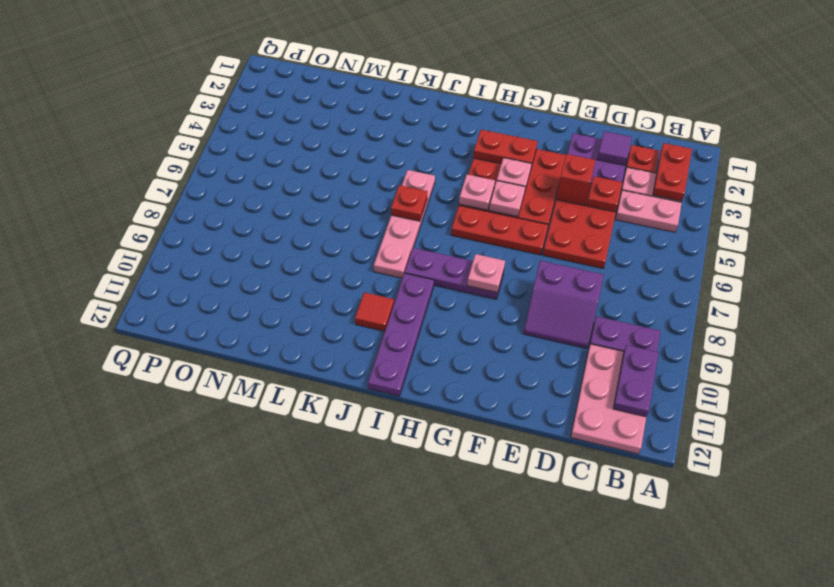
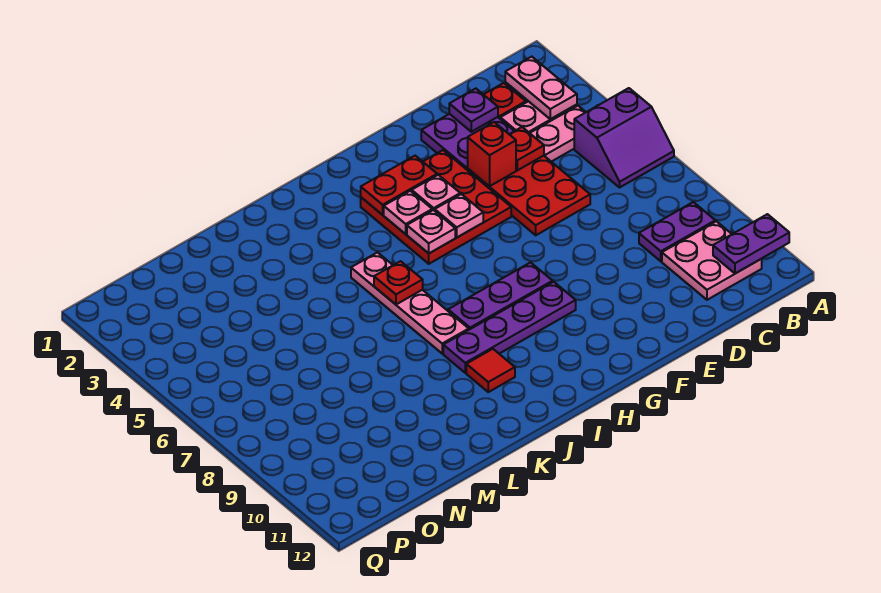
red 1x2 plate [653,143,692,201] -> pink 1x2 plate [505,57,577,119]
pink 2x3 plate [571,344,646,454] -> pink 2x2 plate [662,221,762,300]
purple 1x2 plate [613,345,659,417] -> purple 1x2 plate turned to [713,214,789,274]
purple 1x1 tile [597,131,632,166] -> purple 1x1 plate [449,89,498,132]
purple 2x2 slope [523,261,604,349] -> purple 2x2 slope moved to [574,88,674,187]
red 1x3 plate [451,206,548,255] -> none
pink 1x1 plate [467,254,505,293] -> pink 1x1 plate moved to [384,191,432,234]
purple 1x4 plate [368,273,434,396] -> purple 1x4 plate turned to [443,282,576,373]

